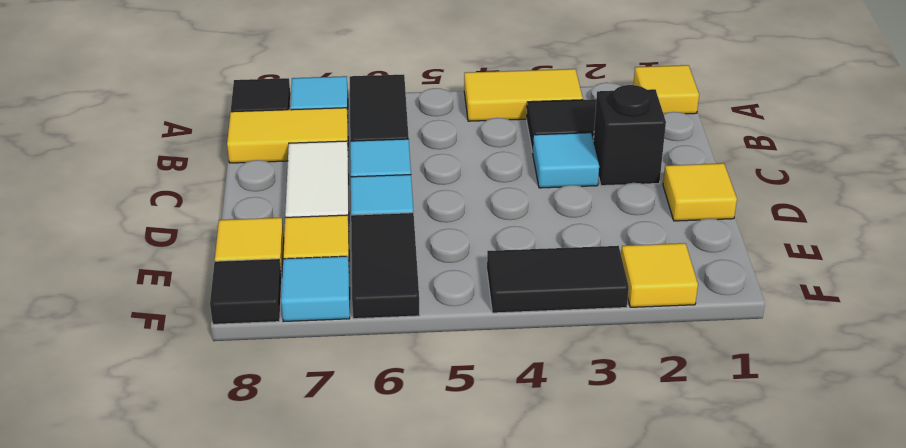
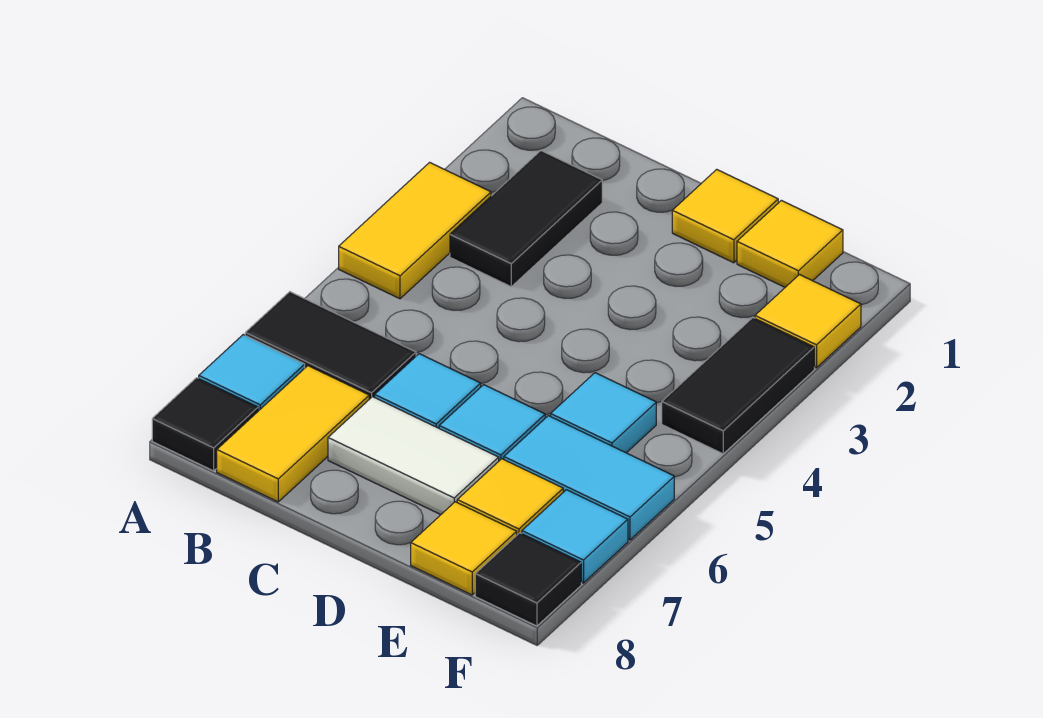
yellow 1x1 tile [633,65,699,114] -> yellow 1x1 tile moved to [737,200,843,287]
black 1x1 brick [593,85,666,186] -> none
cyan 1x1 tile [533,133,599,188] -> cyan 1x1 tile moved to [551,373,656,453]
black 1x2 tile [351,213,420,319] -> cyan 1x2 tile [504,416,674,540]

